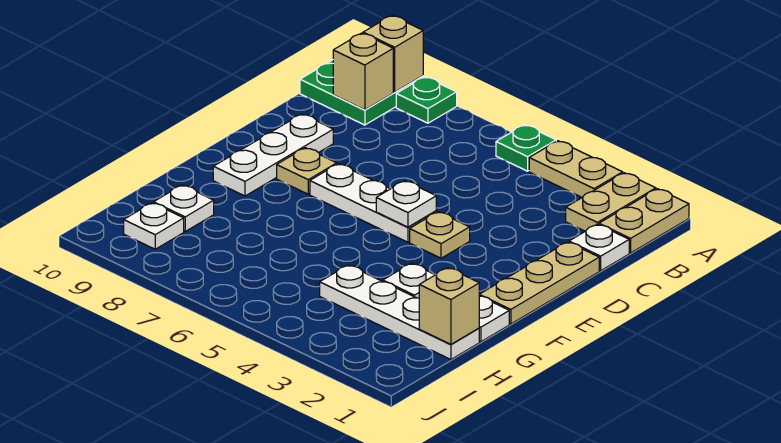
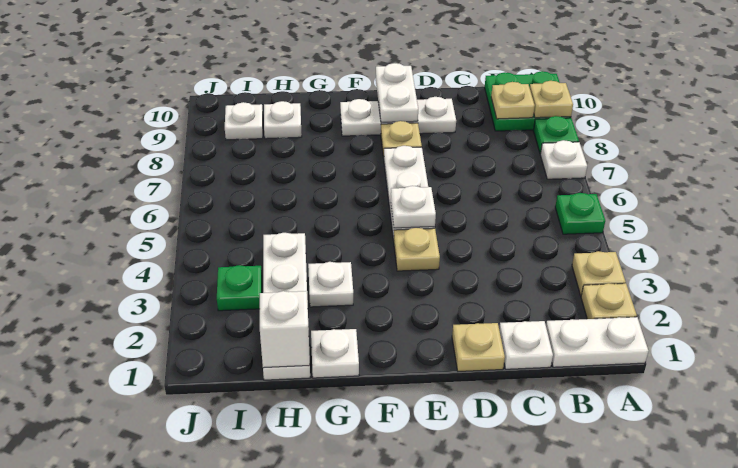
tan 1x2 plate [599,189,689,253] -> white 1x2 plate [546,317,648,367]
tan 1x2 plate [566,173,656,231] -> tan 1x1 plate [581,283,637,319]
tan 1x2 plate [529,141,623,197] -> tan 1x1 plate [572,251,626,295]
none -> white 1x1 plate [540,140,587,179]
tan 1x1 brick [363,15,423,92] -> tan 1x1 plate [530,81,573,118]
tan 1x1 brick [333,33,393,110] -> tan 1x1 plate [491,82,535,119]
tan 1x3 plate [479,242,599,324] -> tan 1x1 plate [452,323,505,371]
none -> white 1x2 plate [376,63,418,123]
tan 1x1 brick [419,268,479,345] -> white 1x1 brick [260,291,310,368]
none -> green 1x1 plate [217,265,262,311]

